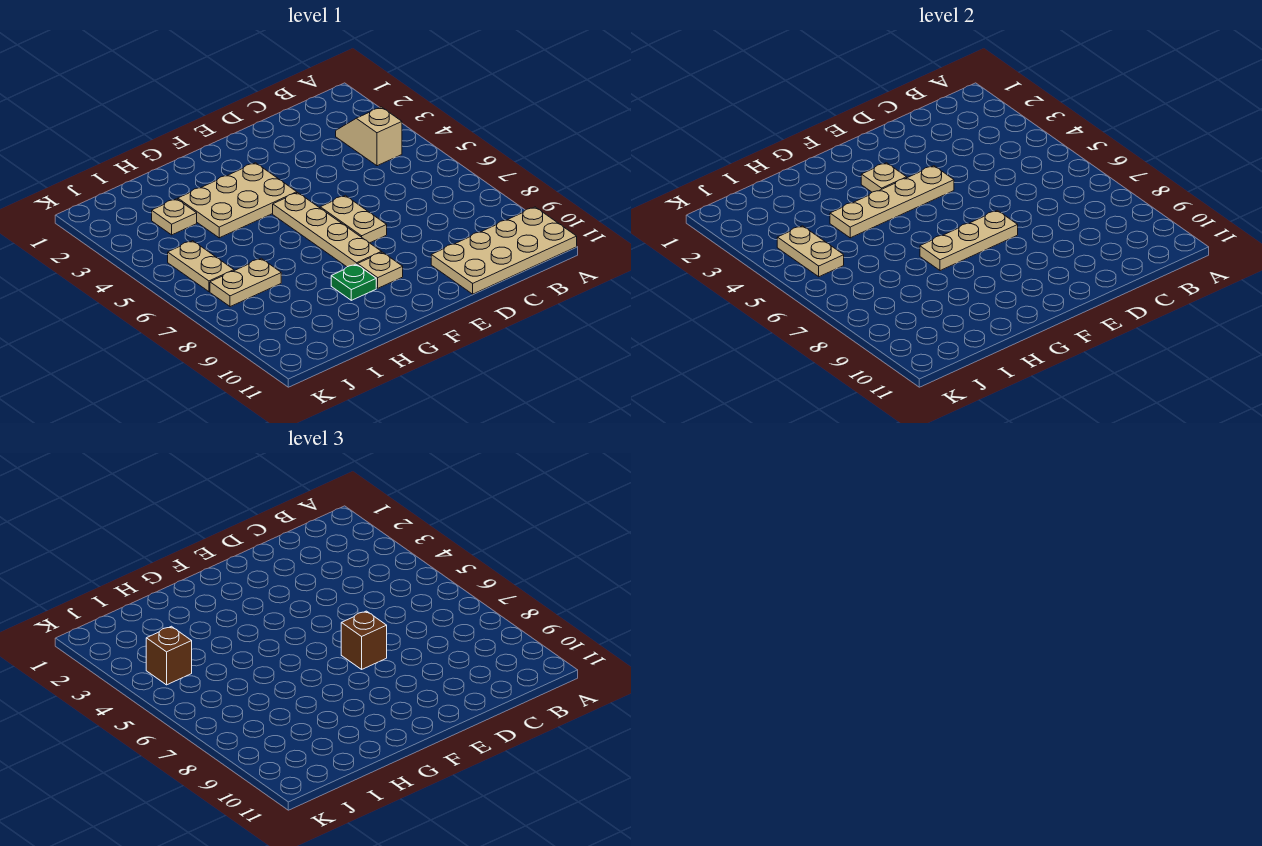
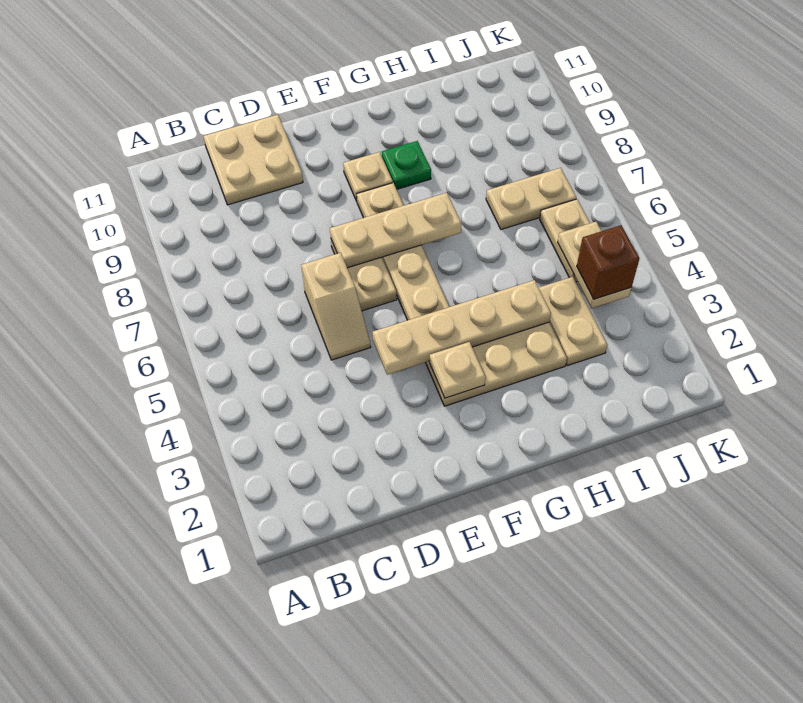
tan 2x4 plate [431,207,577,294] -> tan 2x2 plate [203,115,303,205]
tan 1x2 slope [336,107,402,166] -> tan 1x2 slope moved to [301,253,371,360]
brown 1x1 brick [341,611,387,669] -> none
tan 1x1 plate [152,199,197,235] -> tan 1x2 plate [539,277,607,366]

